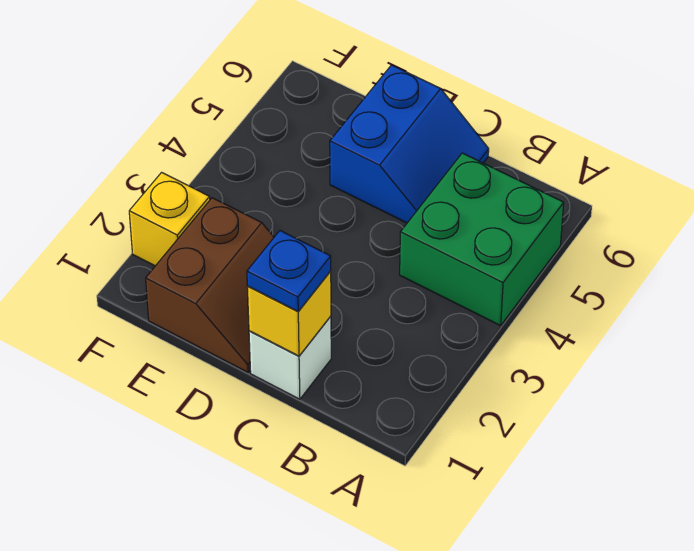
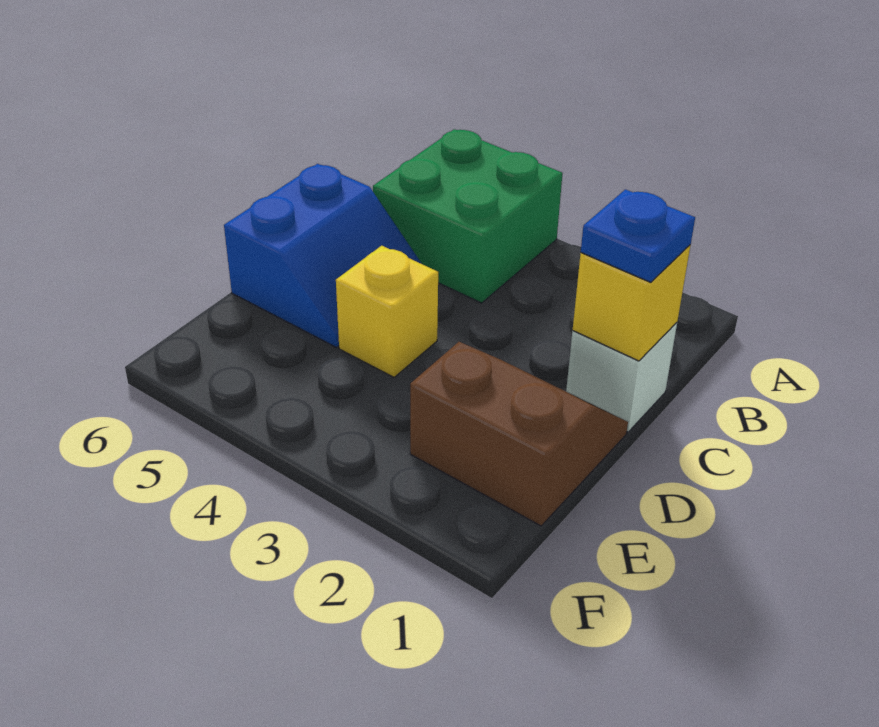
blue 2x2 slope [330,65,489,223] -> blue 2x2 slope turned to [224,164,422,347]
yellow 1x1 brick [129,172,210,266] -> yellow 1x1 brick moved to [336,246,438,377]

